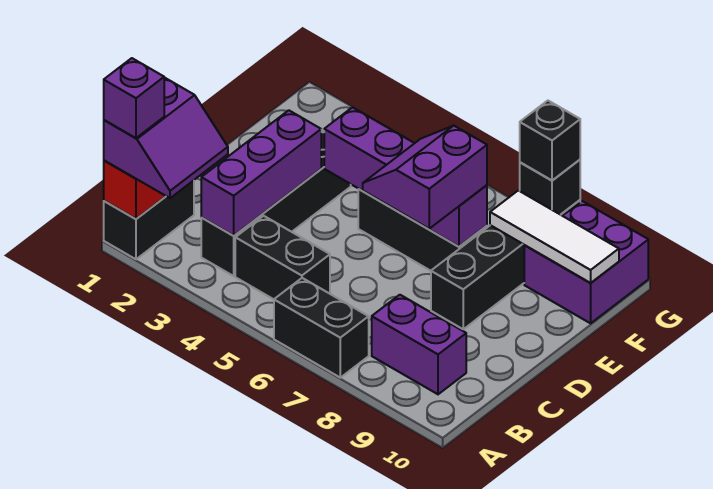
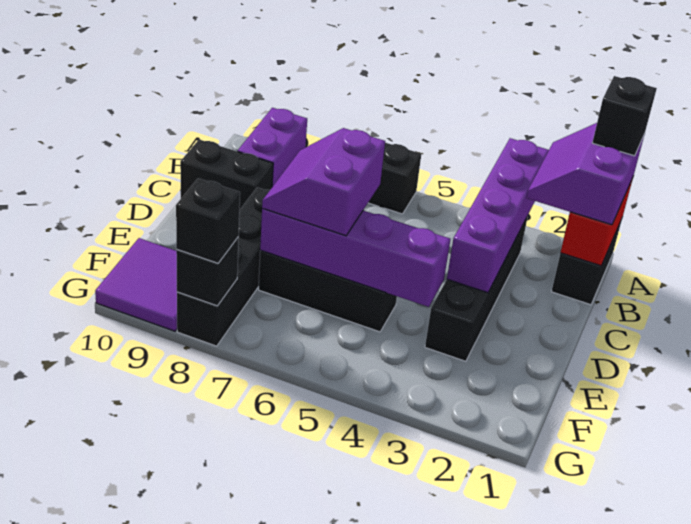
purple 1x1 brick [104,58,164,138] -> black 1x1 brick [592,76,657,156]
purple 1x3 brick [201,110,321,236] -> purple 1x4 brick [447,138,549,293]
black 1x2 brick [235,216,330,299] -> black 1x2 brick moved to [180,139,273,210]
purple 1x2 brick [372,295,466,394] -> purple 1x2 brick turned to [238,108,307,187]
purple 2x2 slope [363,126,487,229] -> purple 2x2 slope turned to [262,128,385,236]
white 1x3 tile [490,190,619,283] -> none
purple 2x2 brick [524,201,648,323] -> purple 2x2 tile [95,238,177,331]

